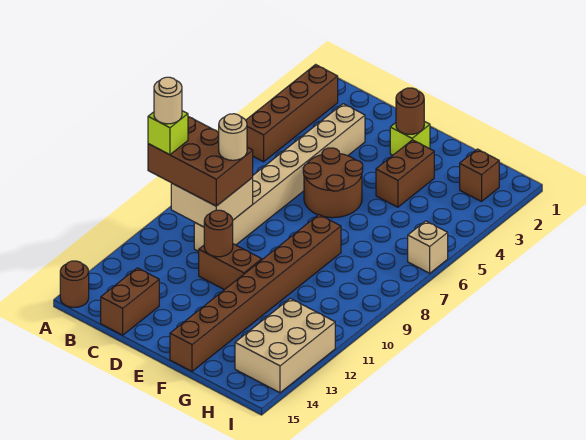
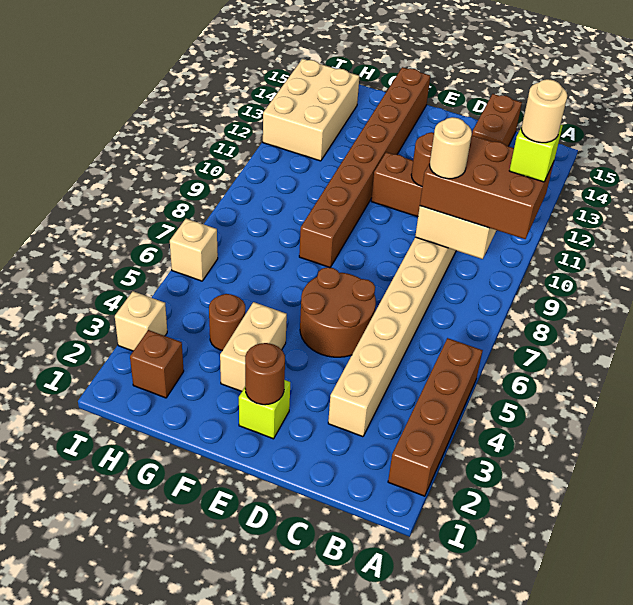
brown 1x1 round brick [60,261,89,307] -> brown 1x1 round brick moved to [209,294,245,351]
brown 1x2 brick [376,140,434,207] -> tan 1x2 brick [220,302,287,392]
none -> tan 1x1 brick [115,291,167,351]

